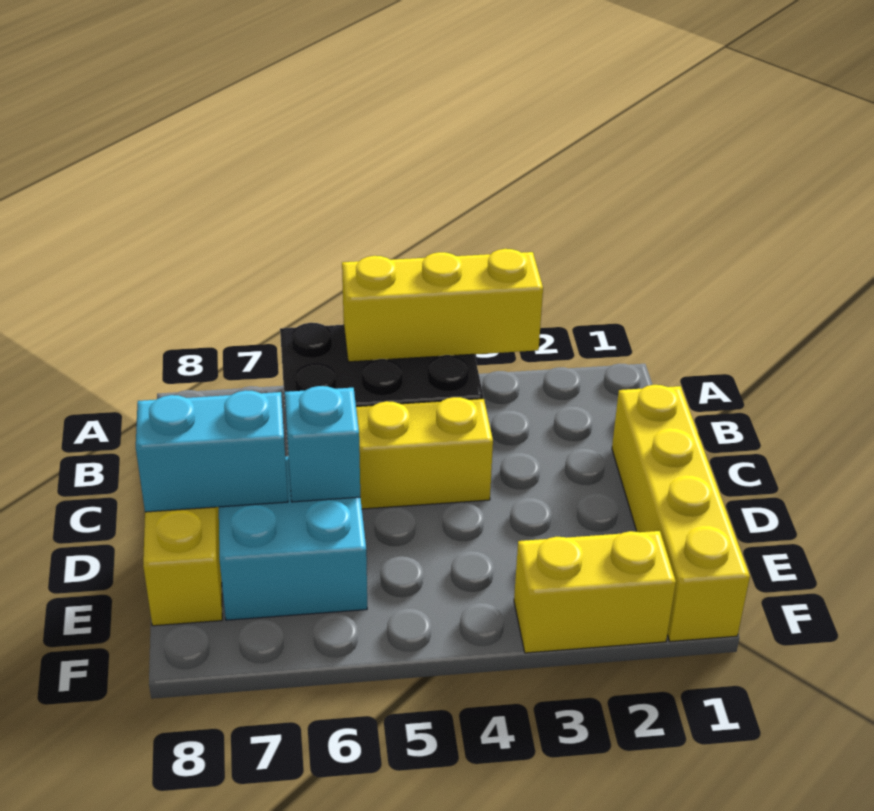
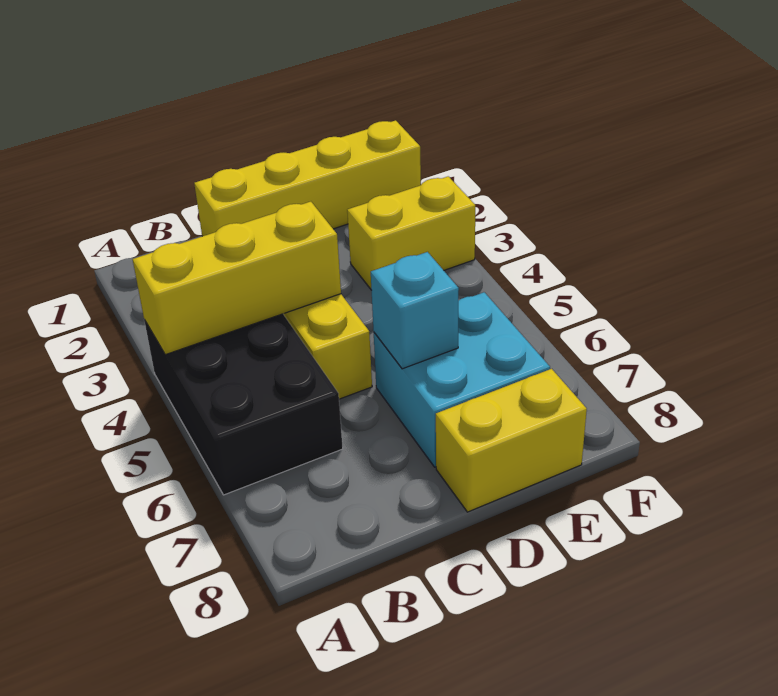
yellow 1x3 brick [342,249,543,362] -> yellow 1x3 brick turned to [133,202,341,355]
cyan 1x2 brick [136,390,288,512] -> none
yellow 1x2 brick [514,531,676,653] -> yellow 1x2 brick turned to [347,176,475,289]

